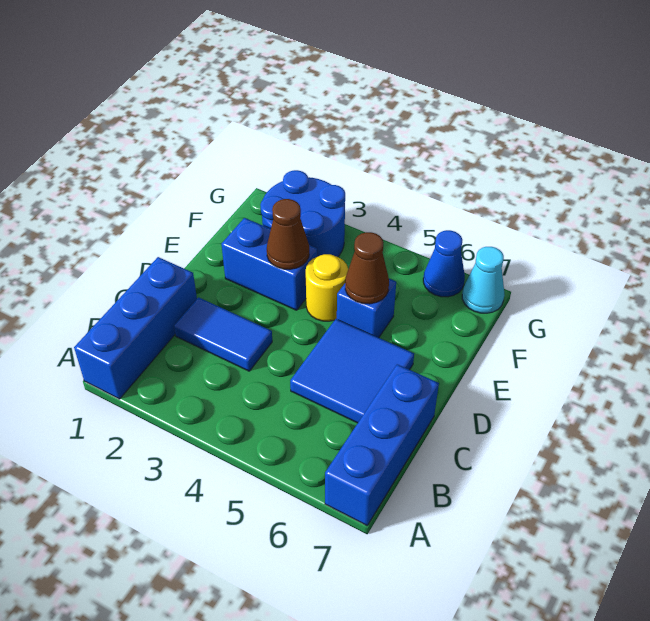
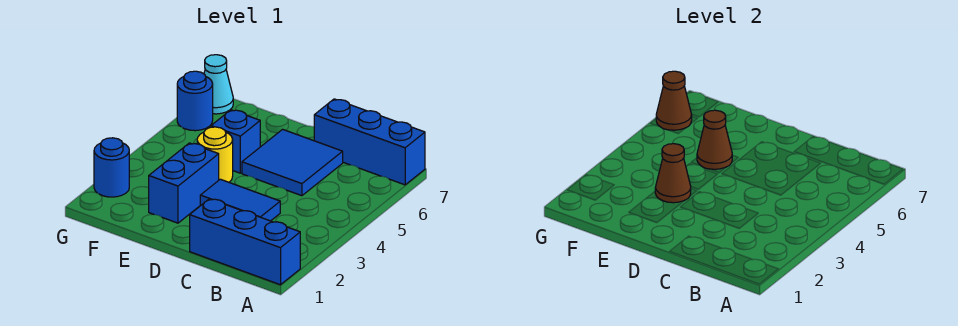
blue 1x2 tile [174,297,272,371] -> blue 1x2 tile turned to [200,179,280,221]
blue 2x2 round brick [260,170,345,257] -> blue 1x1 round brick [94,138,129,197]
blue 1x1 cone [423,230,465,297] -> blue 1x1 round brick [177,71,213,131]
none -> brown 1x1 cone [656,71,692,130]

